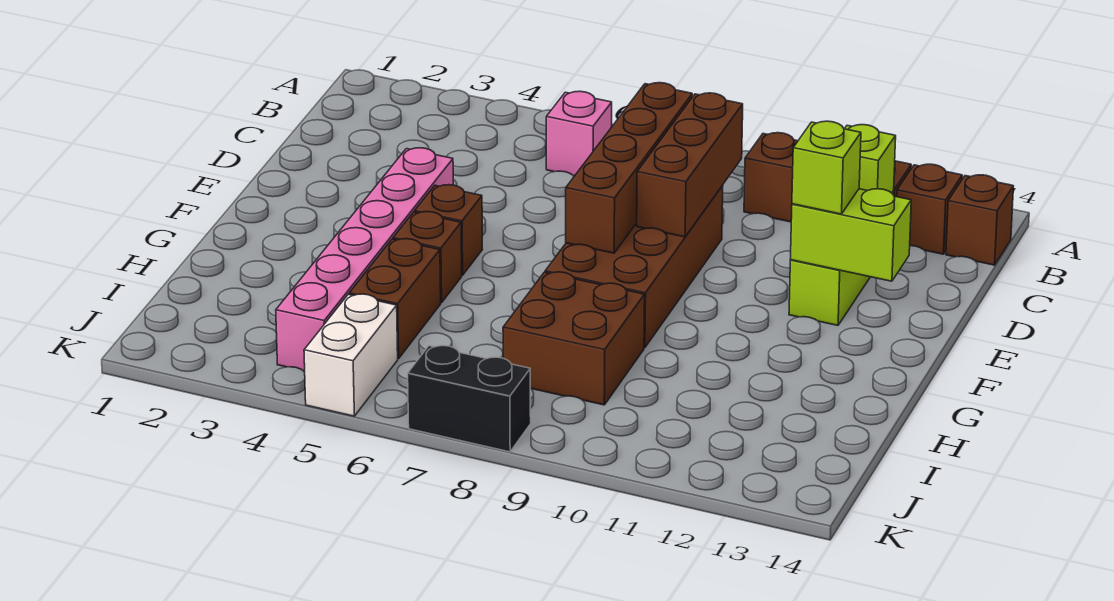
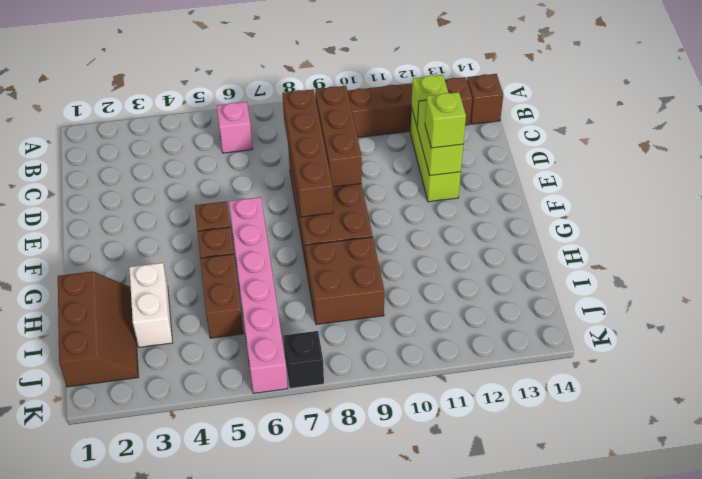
pink 1x6 brick [276,148,453,371] -> pink 1x6 brick moved to [229,197,288,393]
lime 1x2 brick [790,189,911,281] -> lime 1x2 brick turned to [417,100,463,176]
none -> brown 2x3 slope [58,272,139,387]
white 1x2 brick [304,294,398,416] -> white 1x2 brick moved to [129,263,173,347]
black 1x2 brick [408,346,531,452] -> black 1x1 brick [283,331,324,388]

